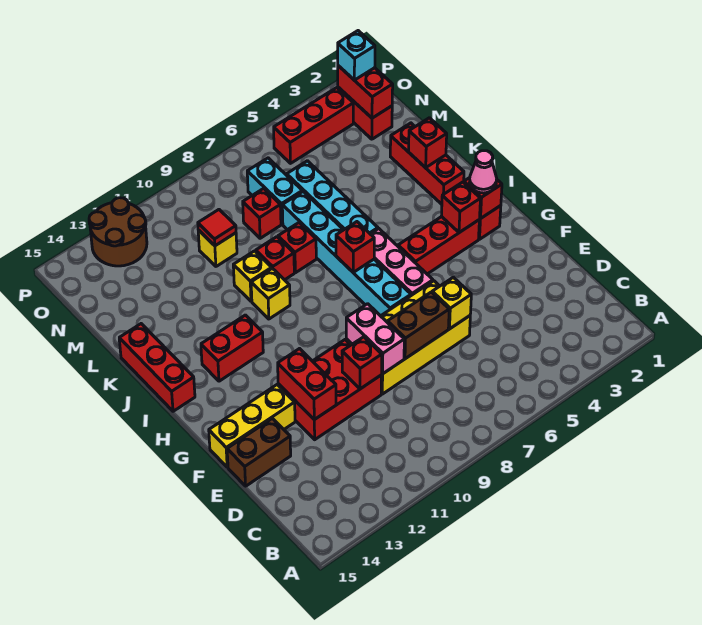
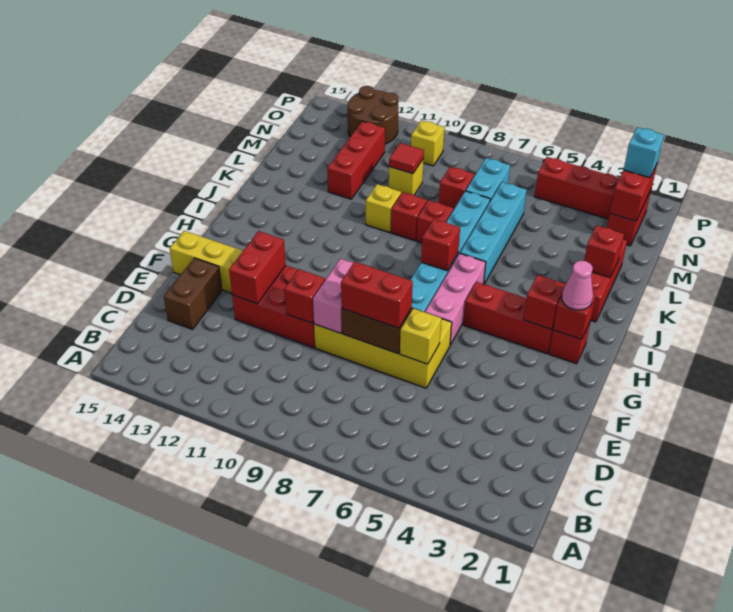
brown 1x2 brick [227,418,291,486] -> brown 1x2 brick turned to [164,258,222,329]
red 1x2 brick [201,315,263,381] -> red 1x2 brick moved to [341,262,413,328]
red 1x3 brick [119,324,195,411] -> red 1x3 brick moved to [327,121,385,199]
yellow 1x1 brick [251,268,290,319] -> yellow 1x1 brick moved to [411,120,445,166]

